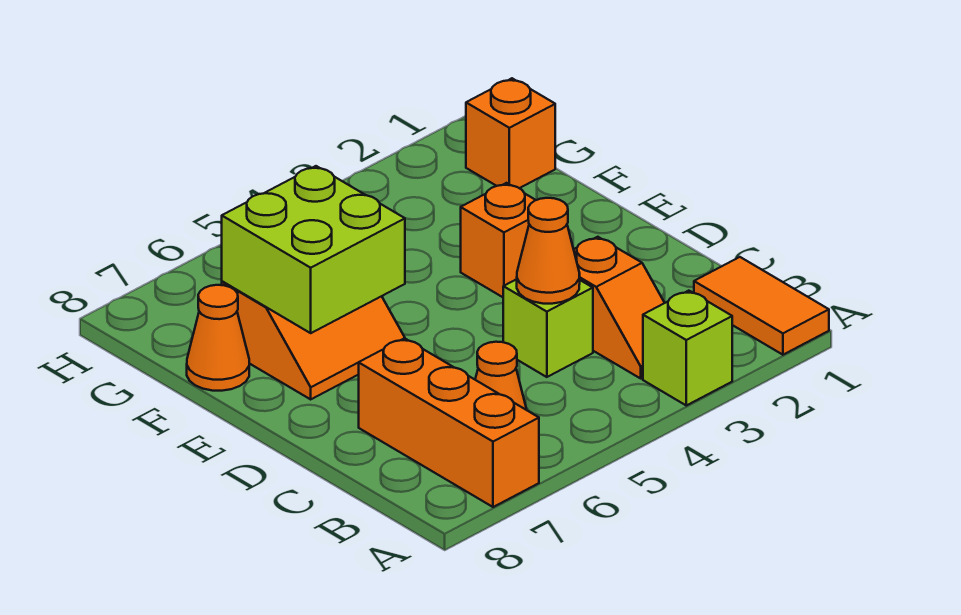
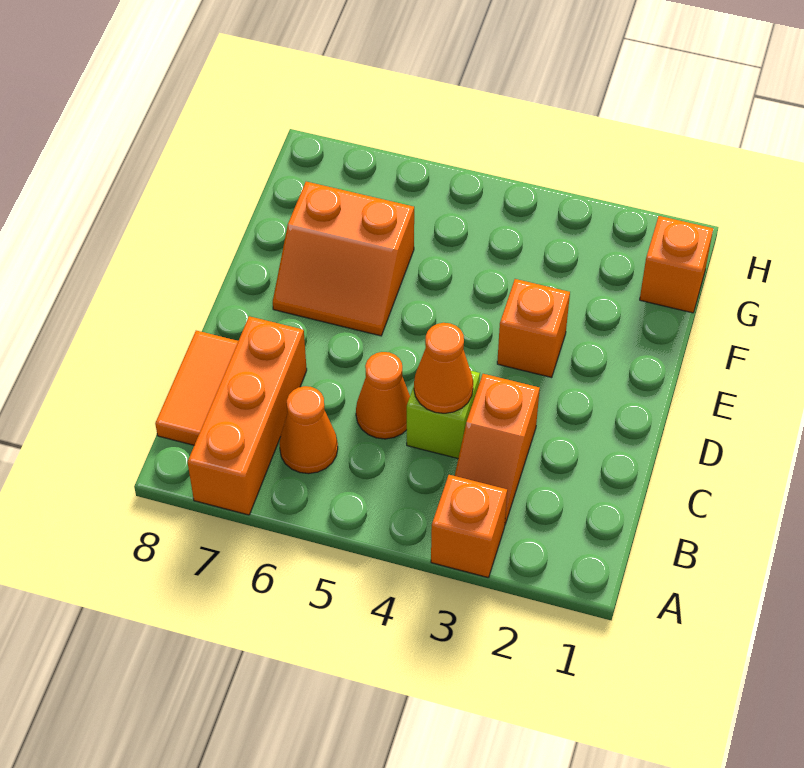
orange 1x2 tile [694,257,829,355] -> orange 1x2 tile moved to [155,331,238,445]
lime 1x1 brick [643,291,732,405] -> orange 1x1 brick [431,475,507,578]
lime 2x2 brick [222,166,405,333] -> none
orange 1x1 cone [187,285,249,391] -> orange 1x1 cone moved to [356,352,410,439]

